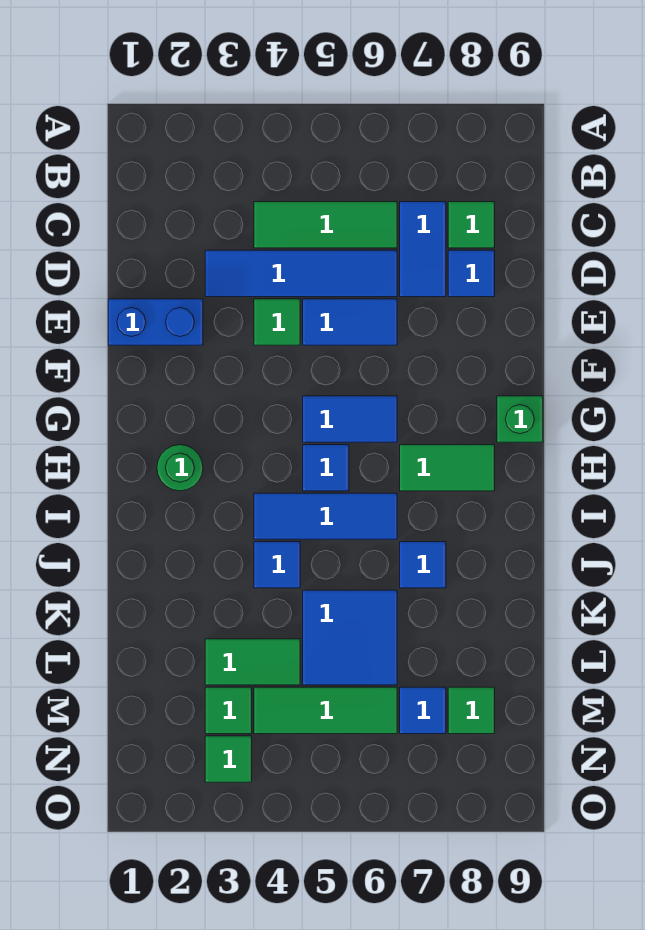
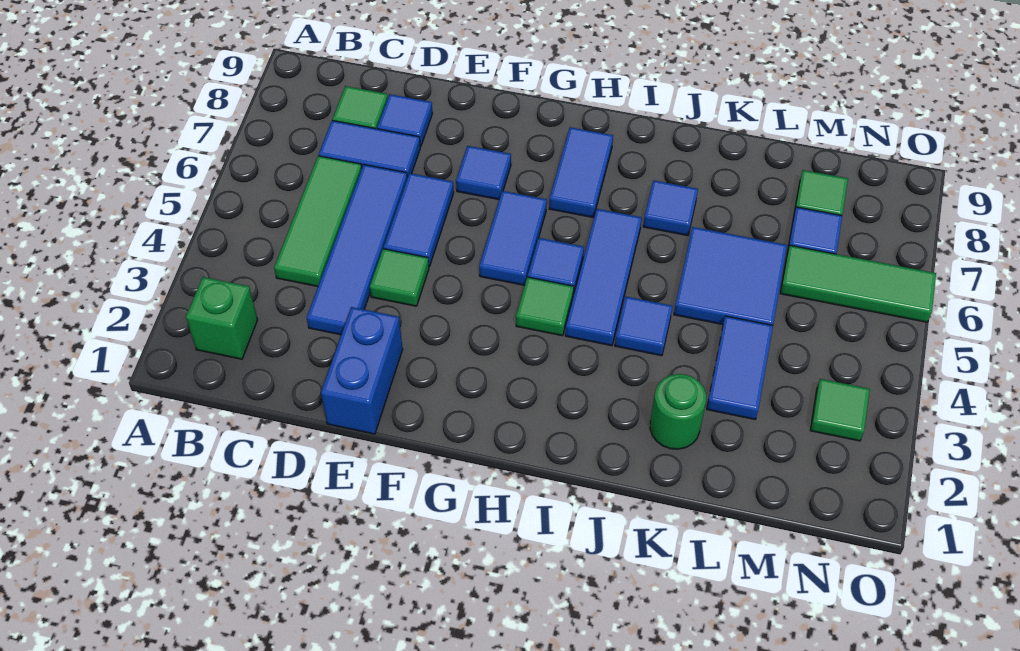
none -> blue 1x1 tile [456,146,511,200]
green 1x1 brick [497,396,543,442] -> green 1x1 brick moved to [186,277,258,359]
green 1x1 round brick [157,445,203,491] -> green 1x1 round brick moved to [650,374,706,449]
green 1x2 tile [400,445,495,491] -> blue 1x2 tile [549,127,613,218]
green 1x2 tile [205,639,300,685] -> blue 1x2 tile [707,316,773,420]
green 1x1 tile [205,687,252,734] -> green 1x1 tile moved to [516,277,574,336]
green 1x3 tile [254,687,397,734] -> green 1x3 tile turned to [780,245,936,322]

